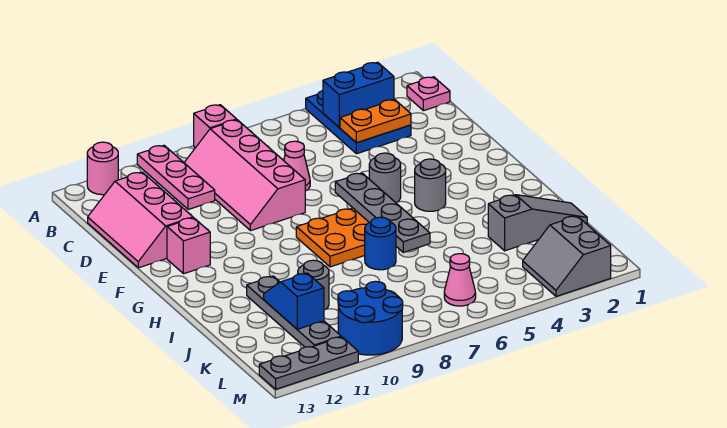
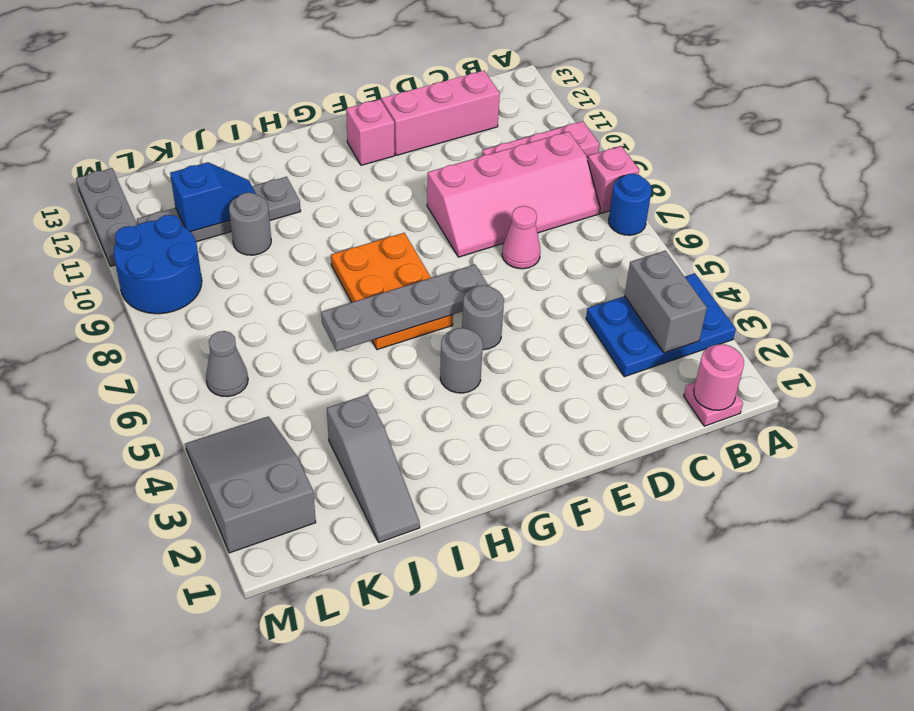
pink 1x1 round brick [87,142,118,195] -> pink 1x1 round brick moved to [694,344,744,410]
blue 1x2 brick [323,62,394,127] -> grey 1x2 brick [625,251,707,353]
pink 2x4 slope [184,120,305,231] -> pink 2x4 slope turned to [427,132,600,257]
orange 1x2 plate [340,100,411,143] -> none
blue 1x1 round brick [365,217,396,270] -> blue 1x1 round brick moved to [609,174,651,235]
grey 2x2 slope [523,216,611,296] -> grey 2x3 slope [185,417,316,553]
pink 1x1 cone [444,254,476,306] -> grey 1x1 cone [206,331,248,397]

